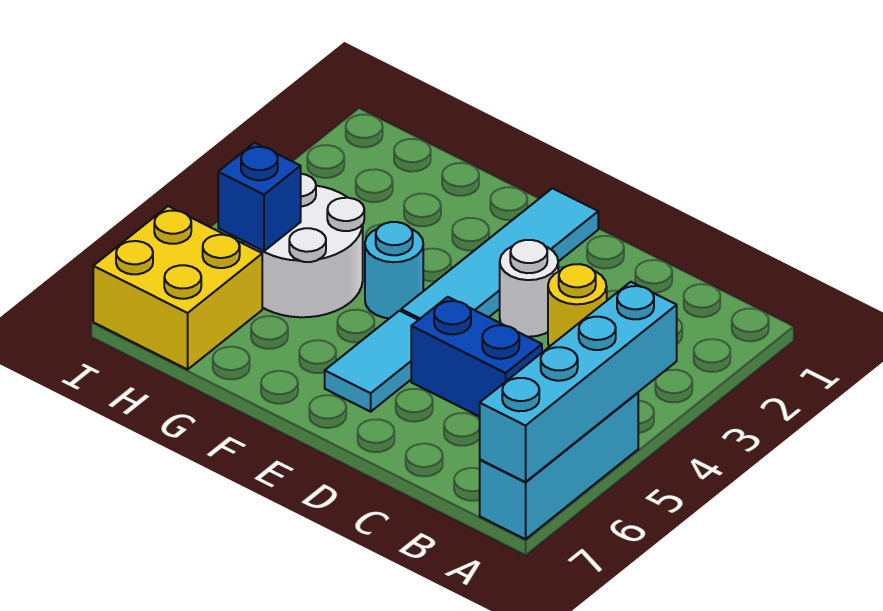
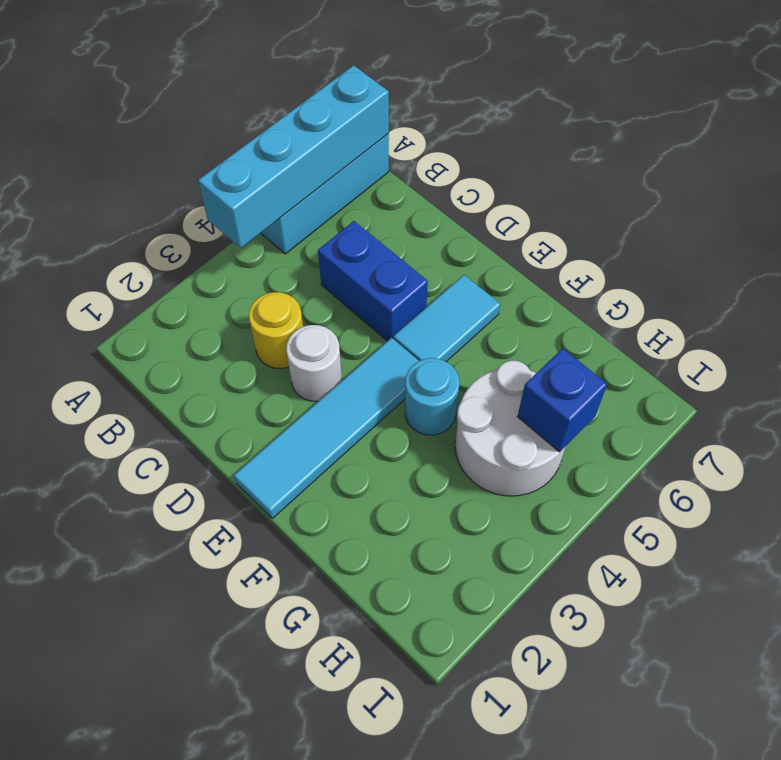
yellow 2x2 brick [93,206,262,369] -> none

